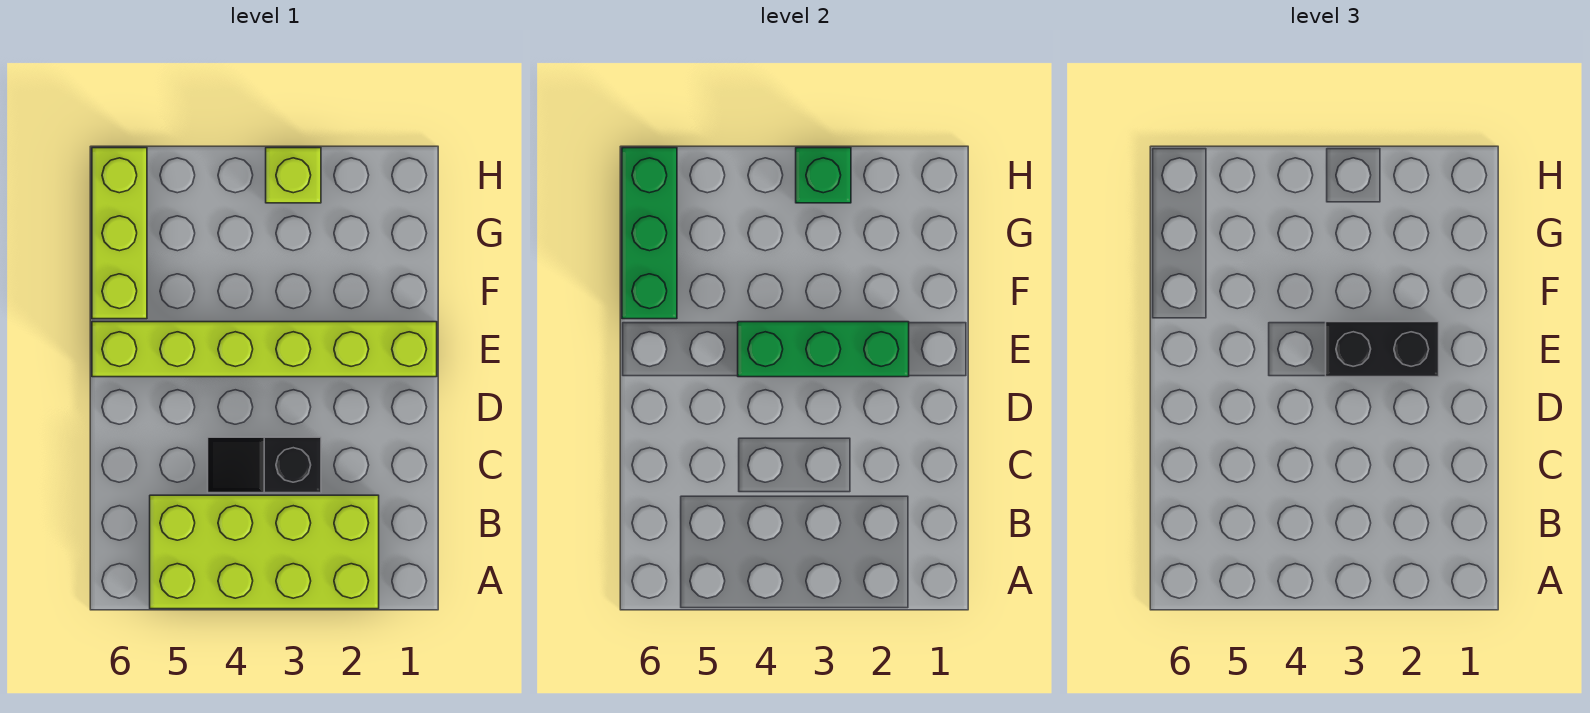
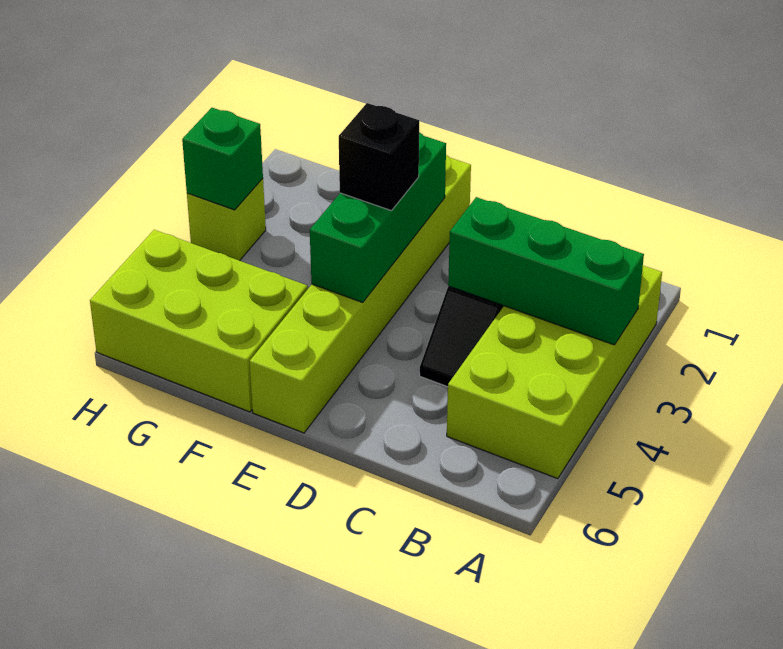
black 1x2 brick [1326,322,1439,377] -> black 1x1 brick [339,103,419,211]
lime 1x3 brick [92,148,147,319] -> lime 2x3 brick [90,230,308,412]
green 1x3 brick [622,148,677,319] -> green 1x3 brick moved to [448,197,644,345]

